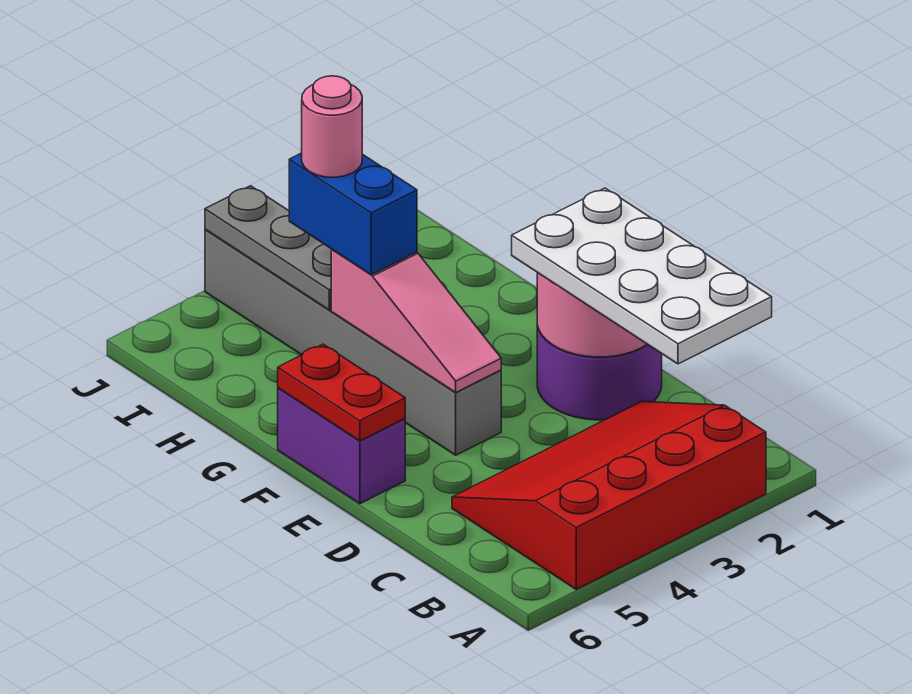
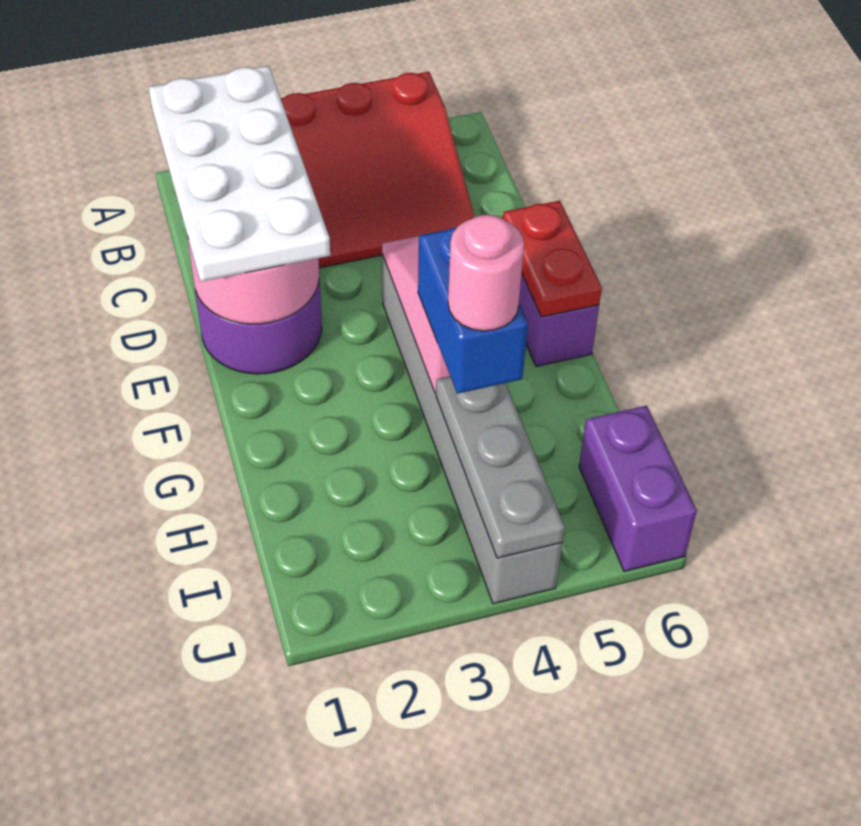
none -> purple 1x2 brick [579,405,697,571]

